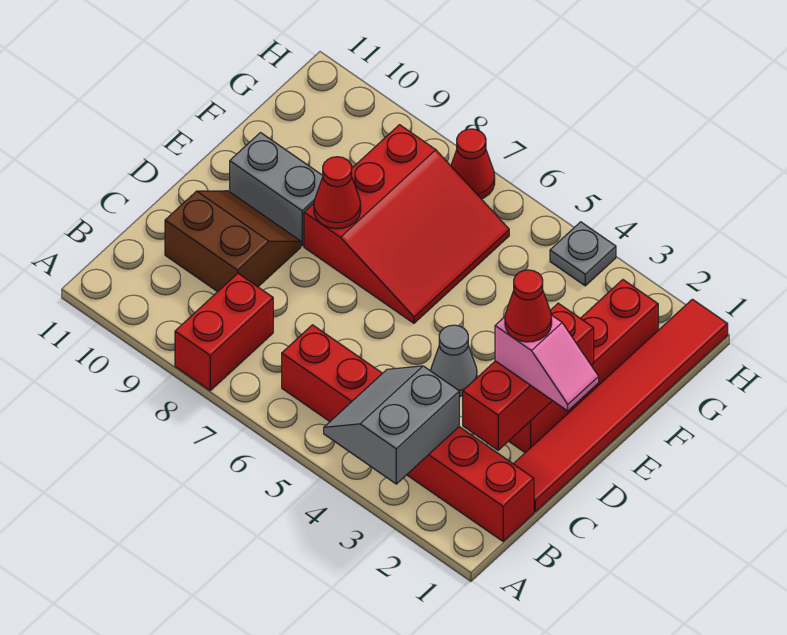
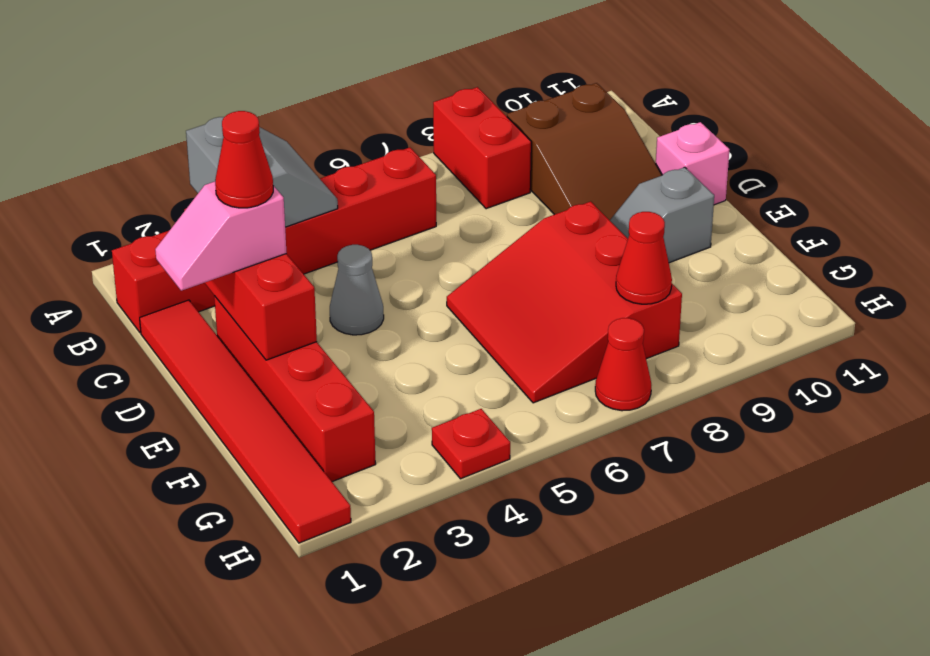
brown 2x2 slope [165,191,301,292] -> brown 2x3 slope [507,83,662,220]
none -> pink 1x1 brick [656,122,730,205]
red 1x1 cone [314,157,361,229] -> red 1x1 cone moved to [616,212,672,304]
grey 1x2 brick [230,133,323,246] -> grey 1x2 slope [610,167,714,263]
grey 1x1 plate [550,222,616,286] -> red 1x1 plate [432,409,510,479]

